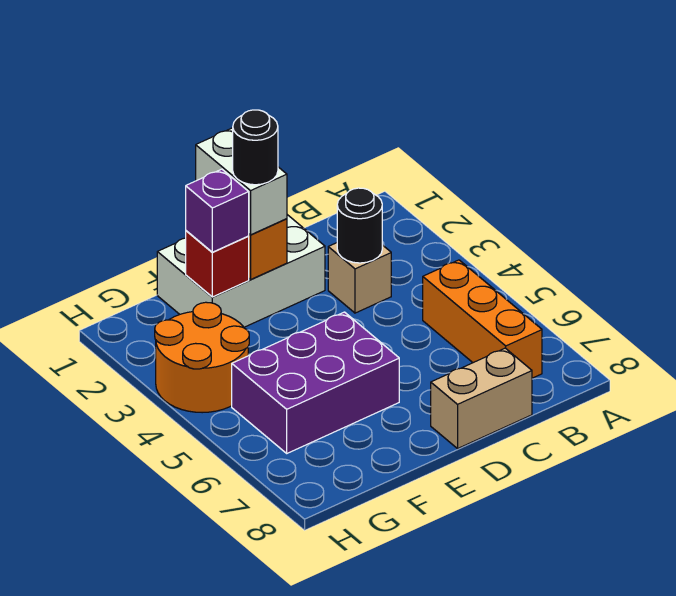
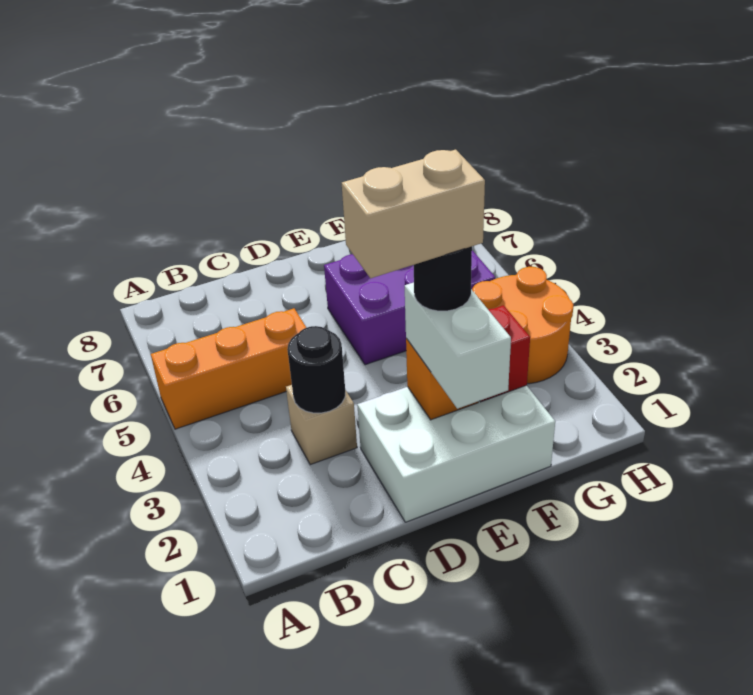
orange 1x3 brick [423,260,542,378] -> orange 1x3 brick turned to [151,308,306,429]
tan 1x2 brick [431,348,532,449] -> tan 1x2 brick moved to [342,150,485,278]
purple 1x1 brick [186,169,249,252] -> none

